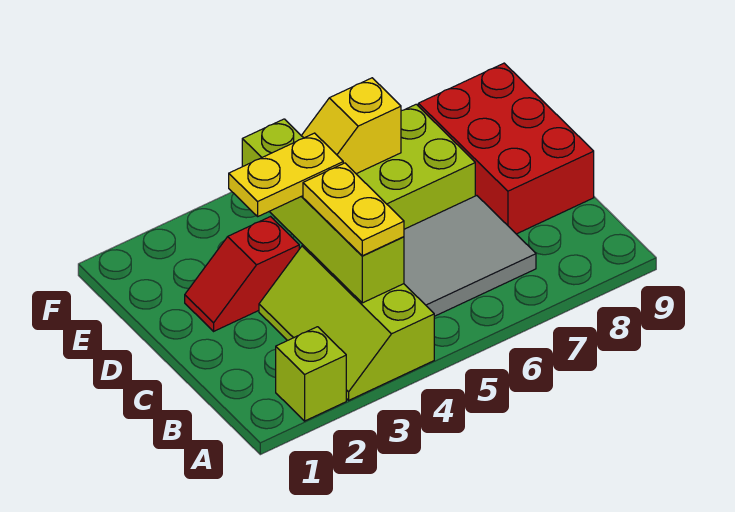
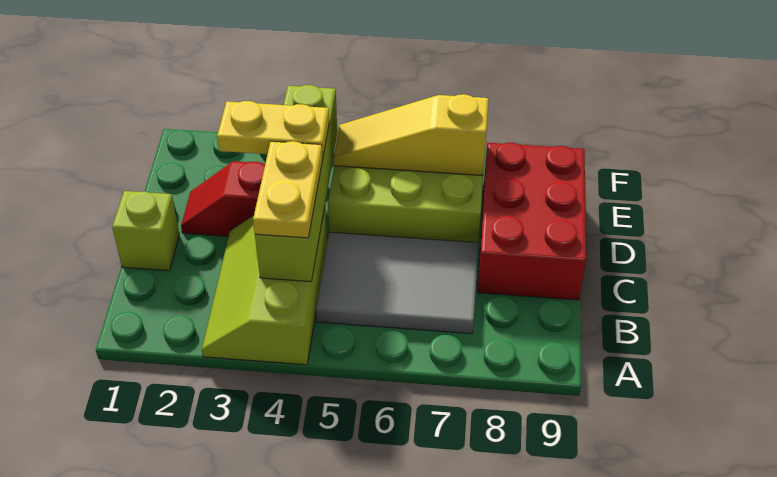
lime 1x1 brick [276,327,346,421] -> lime 1x1 brick moved to [112,191,179,271]
yellow 1x2 slope [301,78,401,174] -> yellow 1x3 slope [334,94,488,176]

